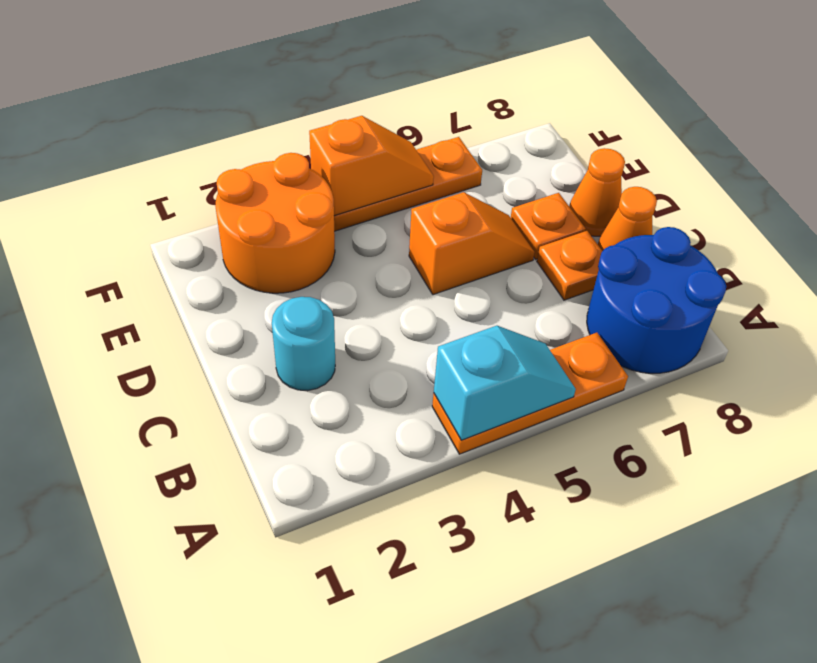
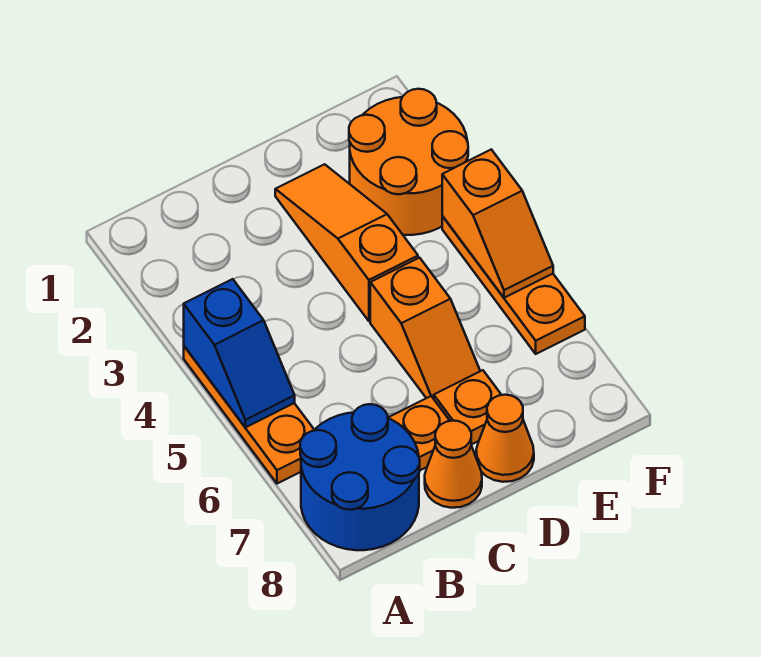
cyan 1x2 slope [434,326,576,440] -> blue 1x2 slope [184,279,295,427]
cyan 1x1 round brick [272,297,335,391] -> none
none -> orange 1x3 slope [275,164,418,321]

